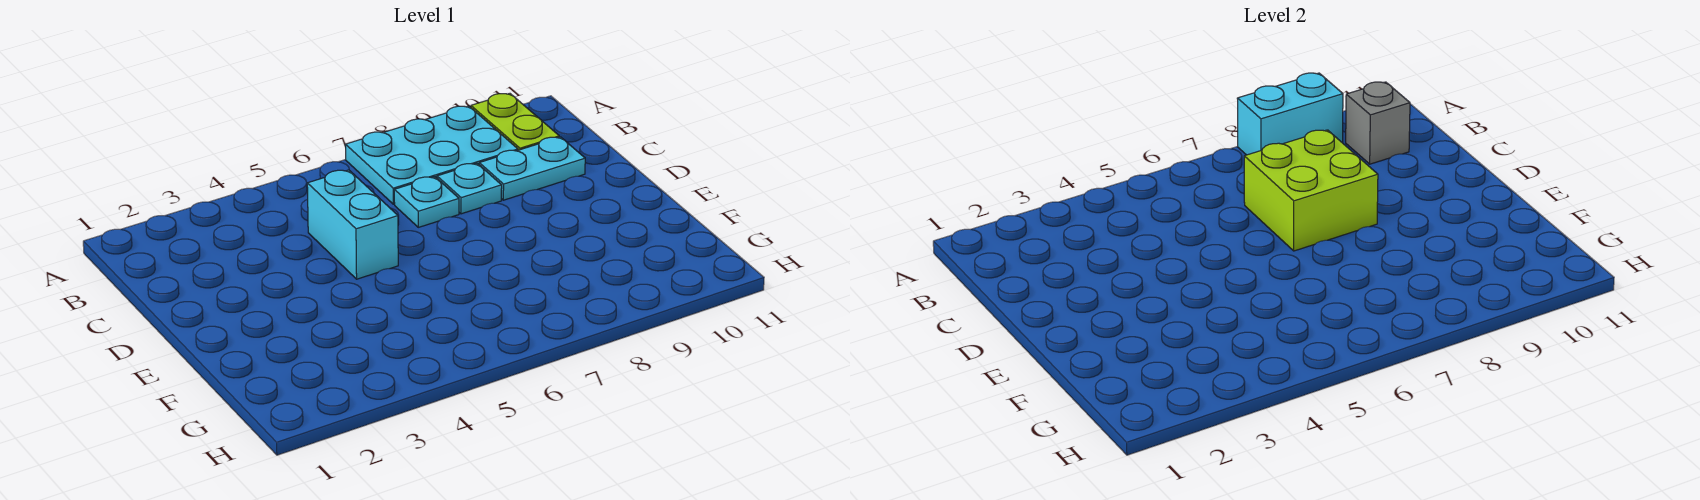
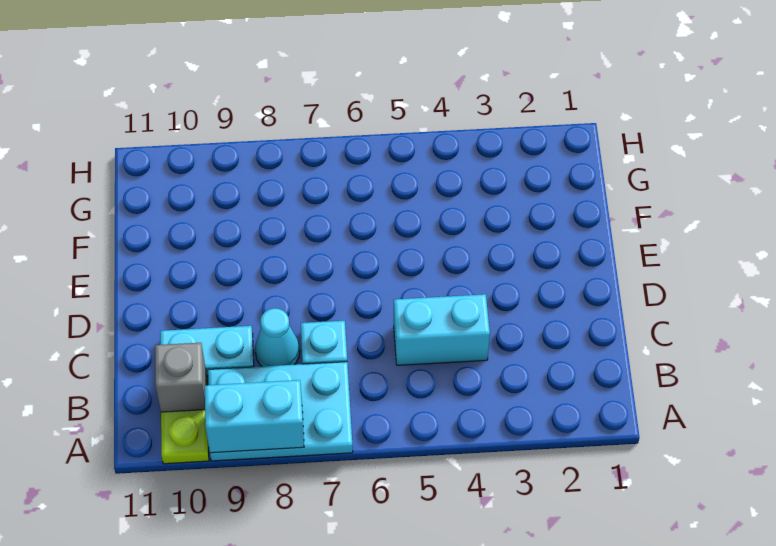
cyan 1x2 brick [307,170,398,279] -> cyan 1x2 brick turned to [394,294,490,365]
lime 2x2 brick [1244,130,1378,251] -> none
cyan 1x1 plate [437,163,502,214] -> cyan 1x1 cone [255,308,300,366]

